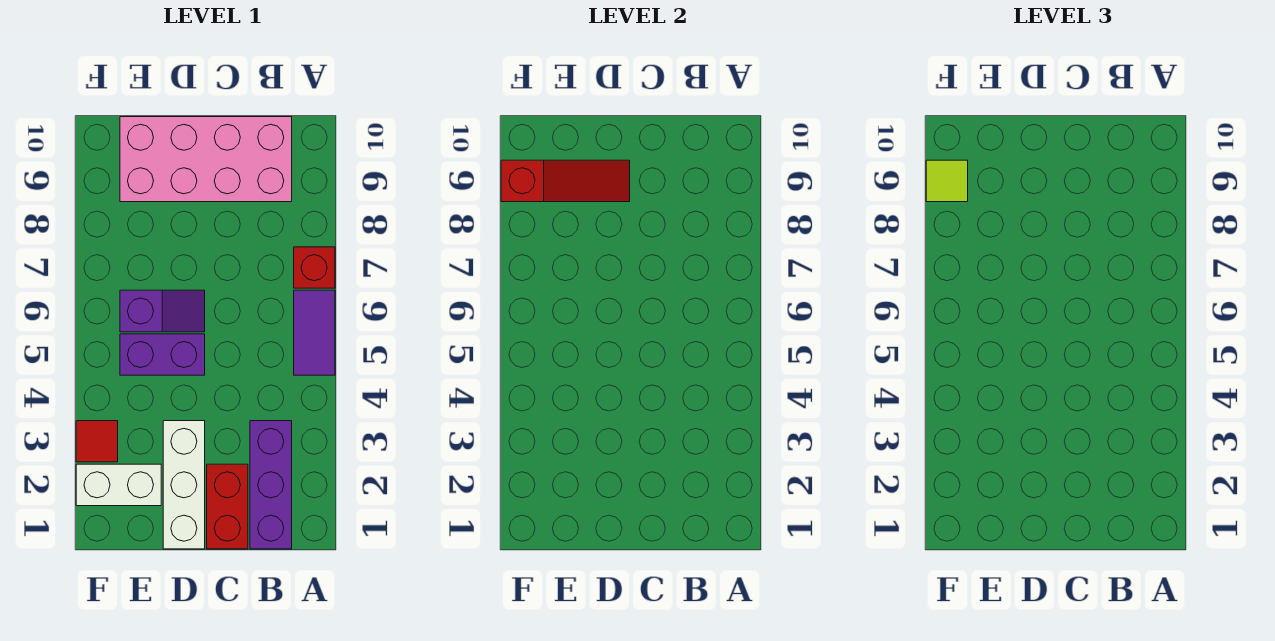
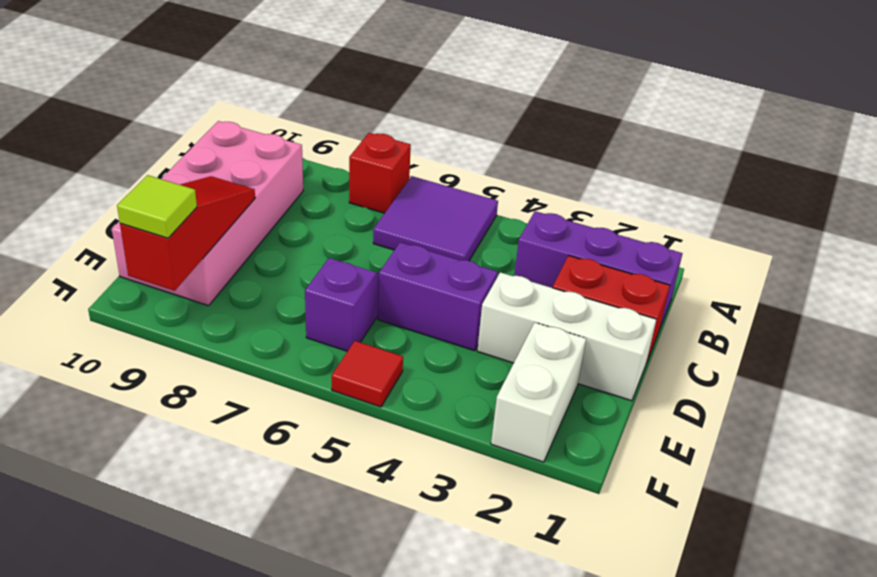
purple 1x2 tile [294,290,335,375] -> purple 2x2 tile [373,176,498,261]
purple 1x2 brick [120,334,205,375] -> purple 1x2 brick turned to [378,242,498,351]
red 1x1 tile [76,421,118,462] -> red 1x1 tile moved to [332,341,403,407]

